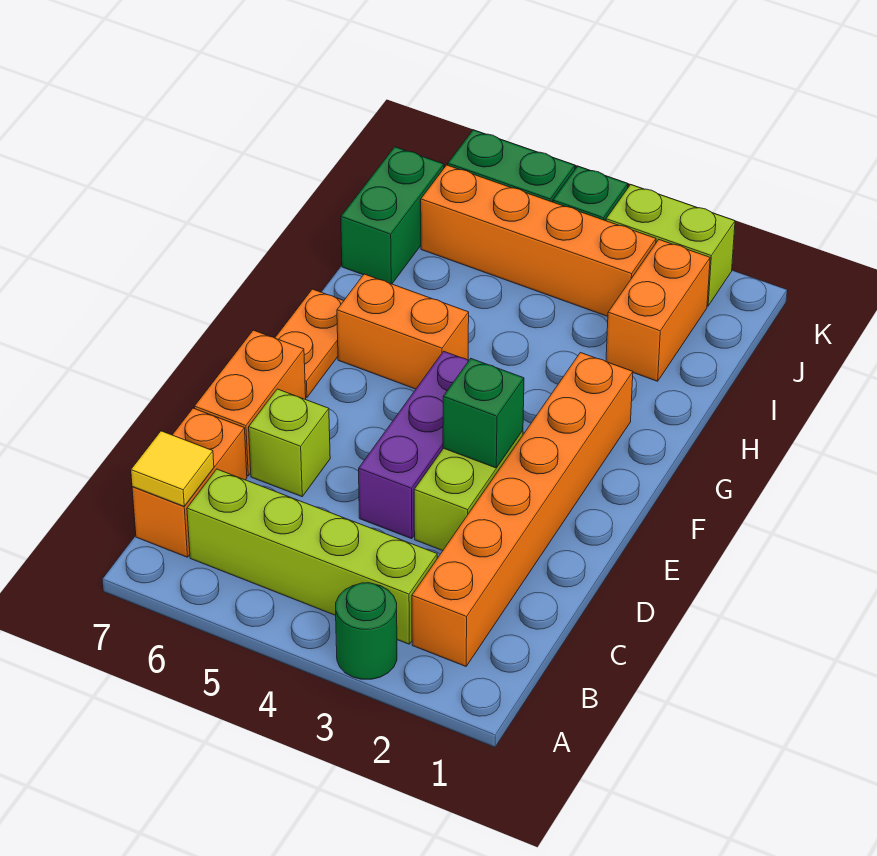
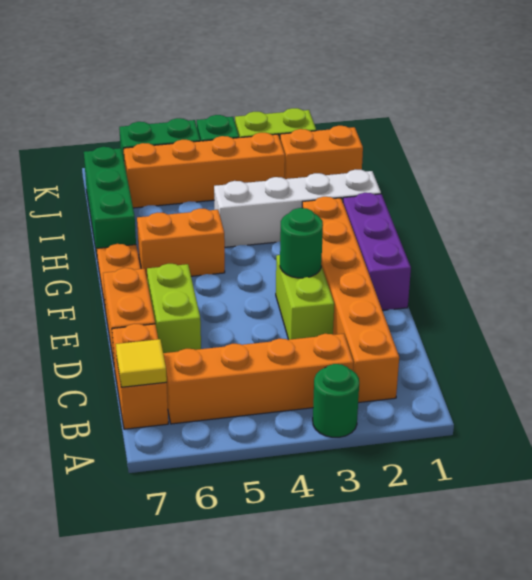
lime 1x4 brick [187,469,437,644] -> orange 1x4 brick [163,334,354,424]
purple 1x3 brick [359,351,469,539] -> purple 1x3 brick moved to [343,193,411,310]
lime 1x1 brick [249,389,330,497] -> lime 1x2 brick [147,264,201,353]
green 1x1 brick [443,359,524,468] -> green 1x1 round brick [280,208,323,278]
none -> white 1x4 brick [214,170,381,247]
orange 1x2 brick [606,240,710,381] -> orange 1x2 brick turned to [280,126,363,179]
green 1x2 brick [341,147,444,284] -> green 1x3 brick [84,147,136,254]

